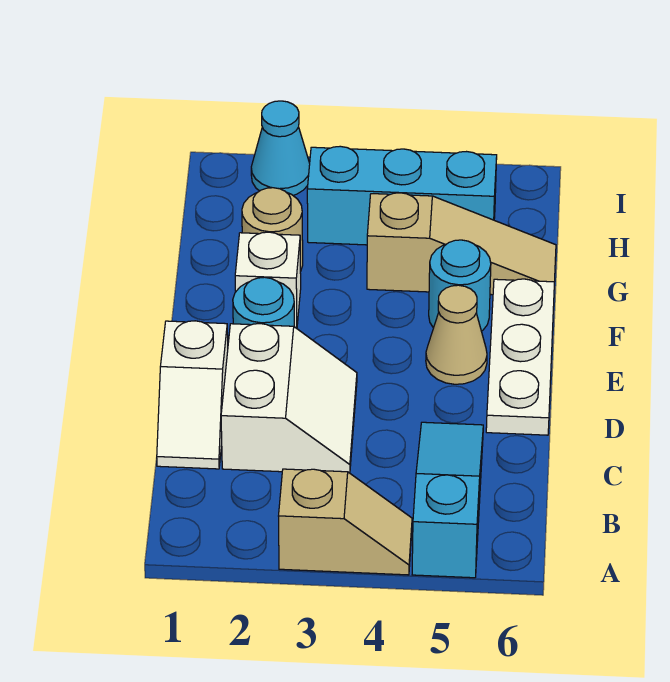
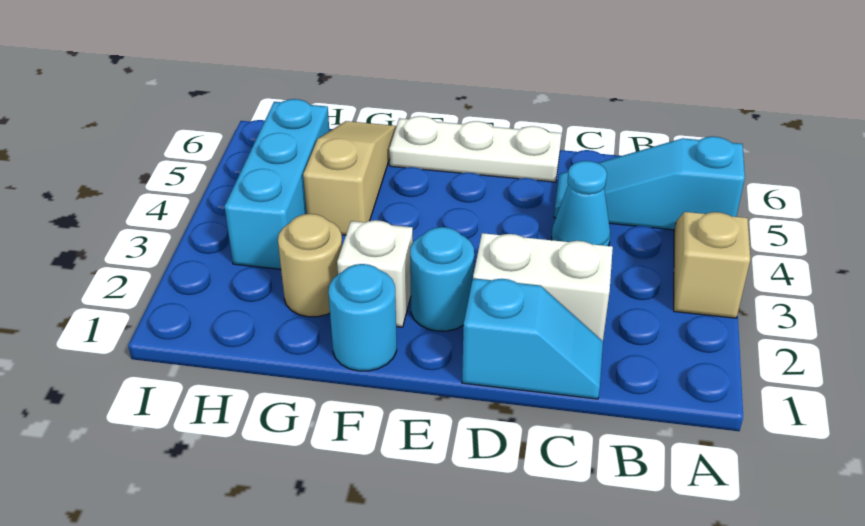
white 1x2 slope [157,321,228,469] -> cyan 1x2 slope [462,278,603,399]
tan 1x1 cone [426,285,487,384] -> none
cyan 1x1 round brick [429,240,491,331] -> cyan 1x1 round brick moved to [328,264,397,371]
cyan 1x1 cone [251,101,310,195] -> cyan 1x1 cone moved to [551,161,611,246]

